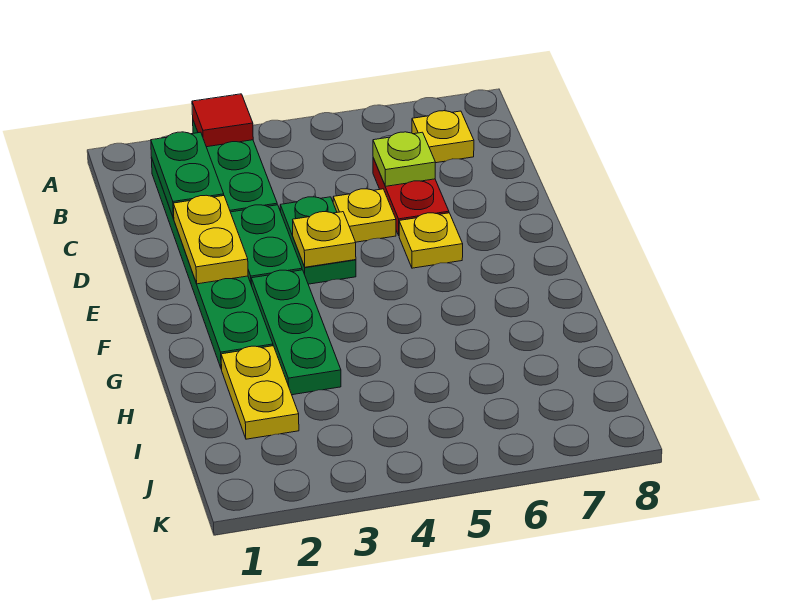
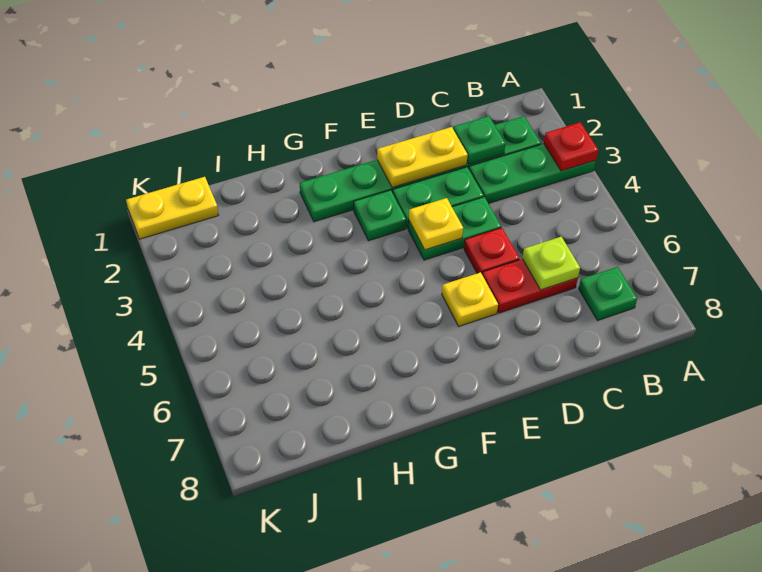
red 1x1 tile [192,94,253,147] -> red 1x1 plate [544,122,598,171]
green 1x2 plate [151,132,224,218] -> green 1x1 plate [453,116,505,164]
yellow 1x1 plate [412,111,474,163] -> green 1x1 plate [579,267,637,320]
yellow 1x1 plate [333,189,396,242] -> red 1x1 plate [464,228,519,274]
green 1x3 plate [251,270,341,395] -> green 1x1 plate [354,190,406,241]
yellow 1x2 plate [221,346,299,439] -> yellow 1x2 plate moved to [126,177,218,239]

